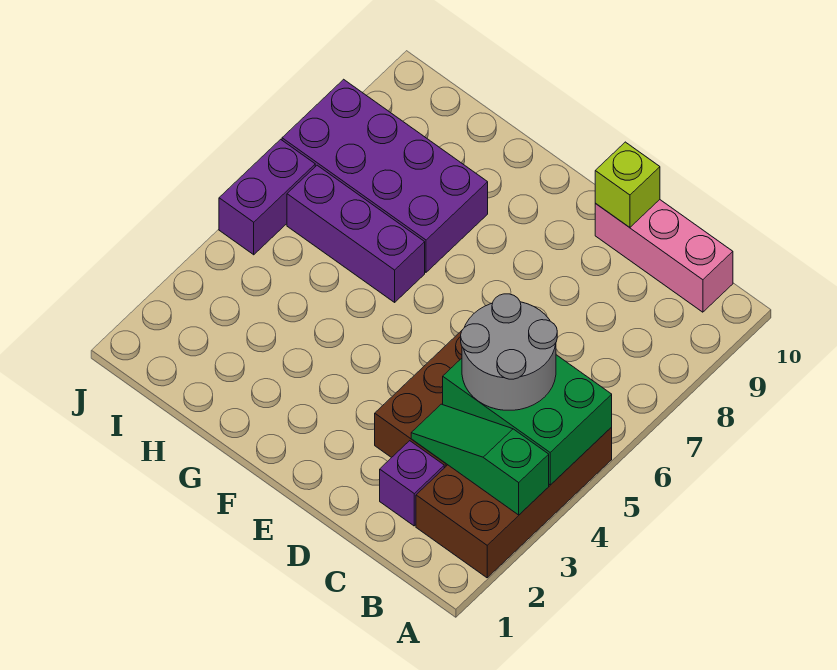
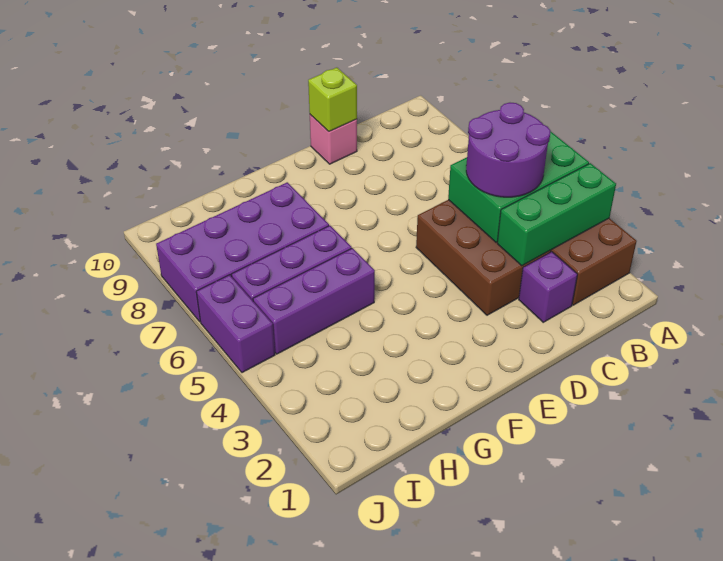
green 1x3 slope [411,404,549,515] -> green 1x3 brick [497,163,616,266]
grey 2x2 round brick [461,294,557,410] -> purple 2x2 round brick [466,103,551,197]
pink 1x3 brick [595,200,733,312] -> pink 1x1 brick [310,115,357,164]
none -> purple 1x3 brick [253,248,375,354]

